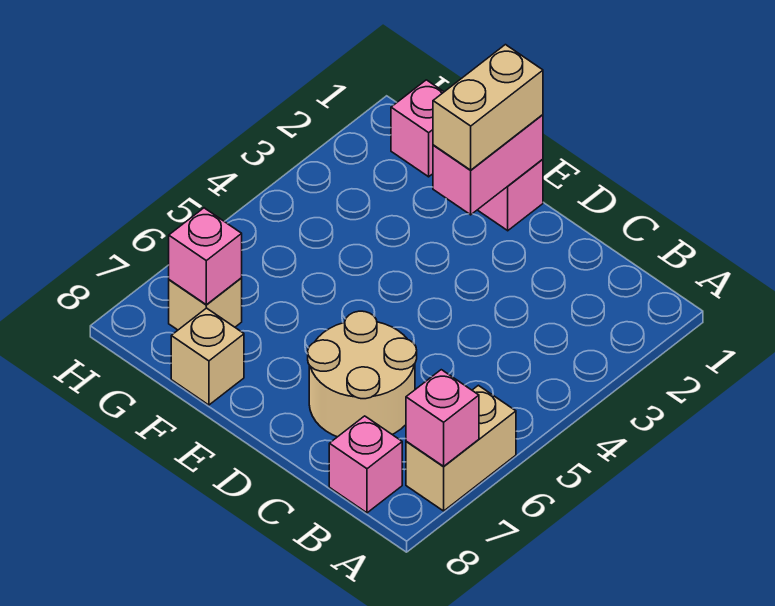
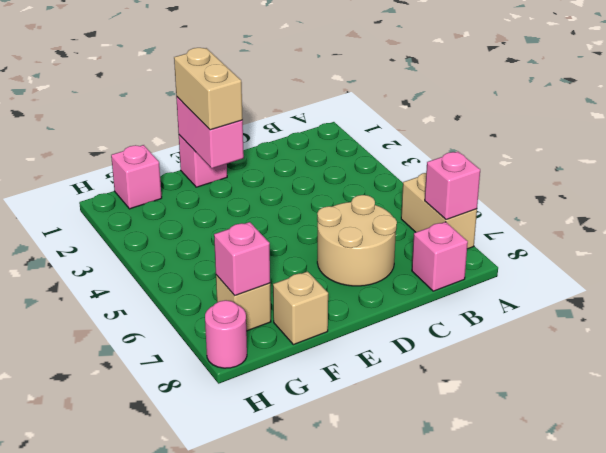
none -> pink 1x1 round brick [205,300,247,368]

